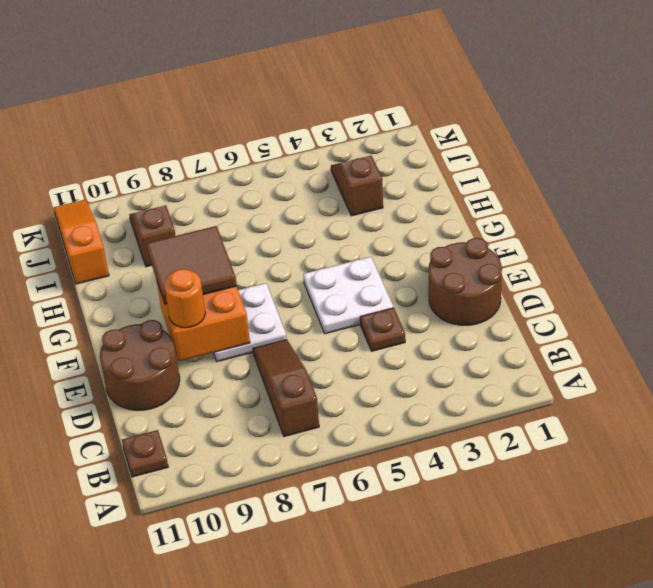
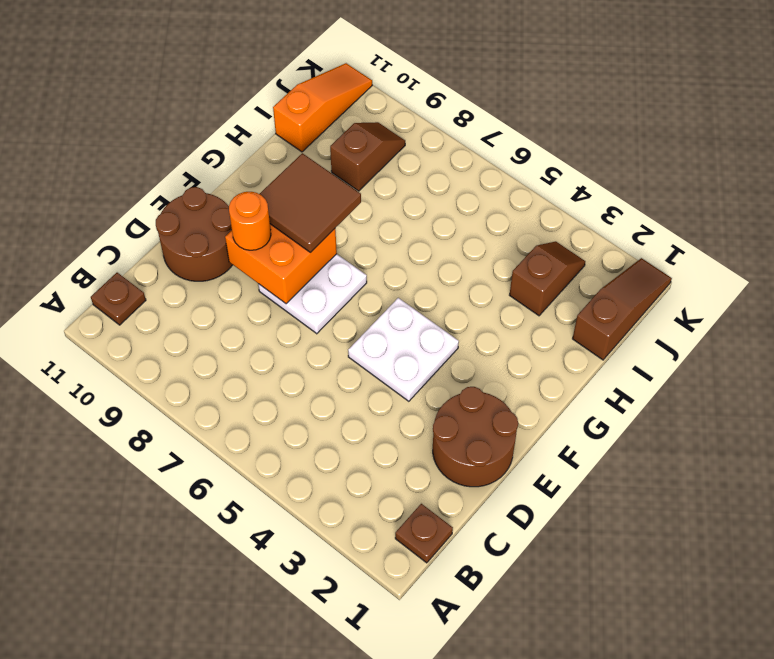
brown 1x3 slope [253,340,319,437] -> brown 1x3 slope moved to [573,258,672,360]
brown 1x1 plate [360,308,405,351] -> brown 1x1 plate moved to [395,504,453,563]

